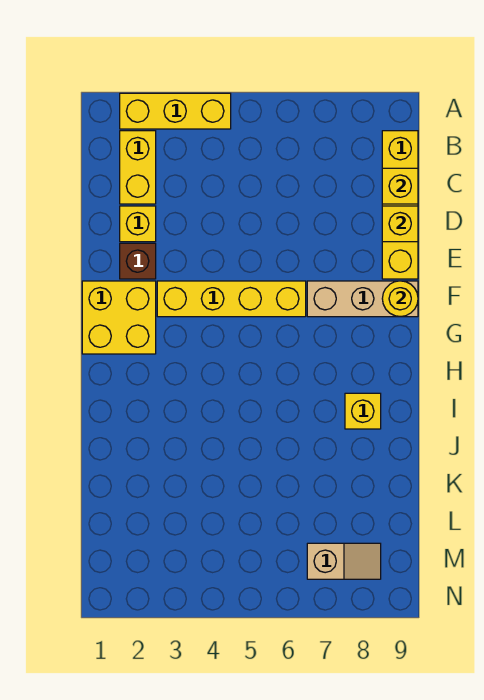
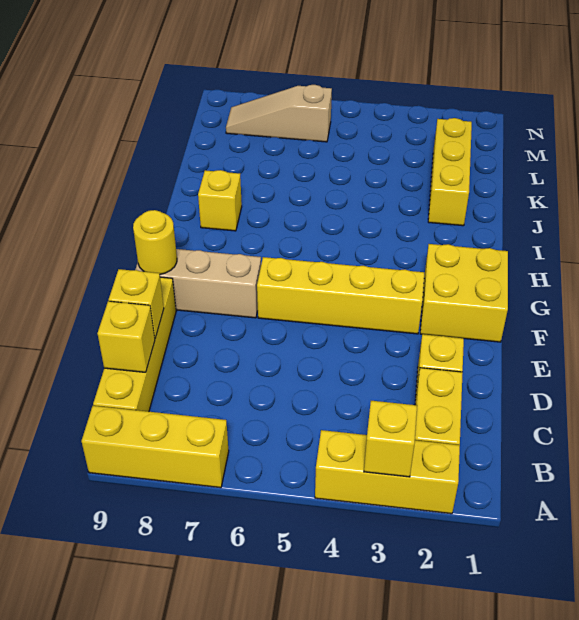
none -> yellow 1x1 brick [364,401,417,477]
none -> yellow 1x3 brick [81,406,229,488]
brown 1x1 brick [120,243,156,279] -> none
none -> yellow 1x3 brick [428,118,472,226]
tan 1x2 slope [307,543,381,579] -> tan 1x3 slope [226,85,332,142]

